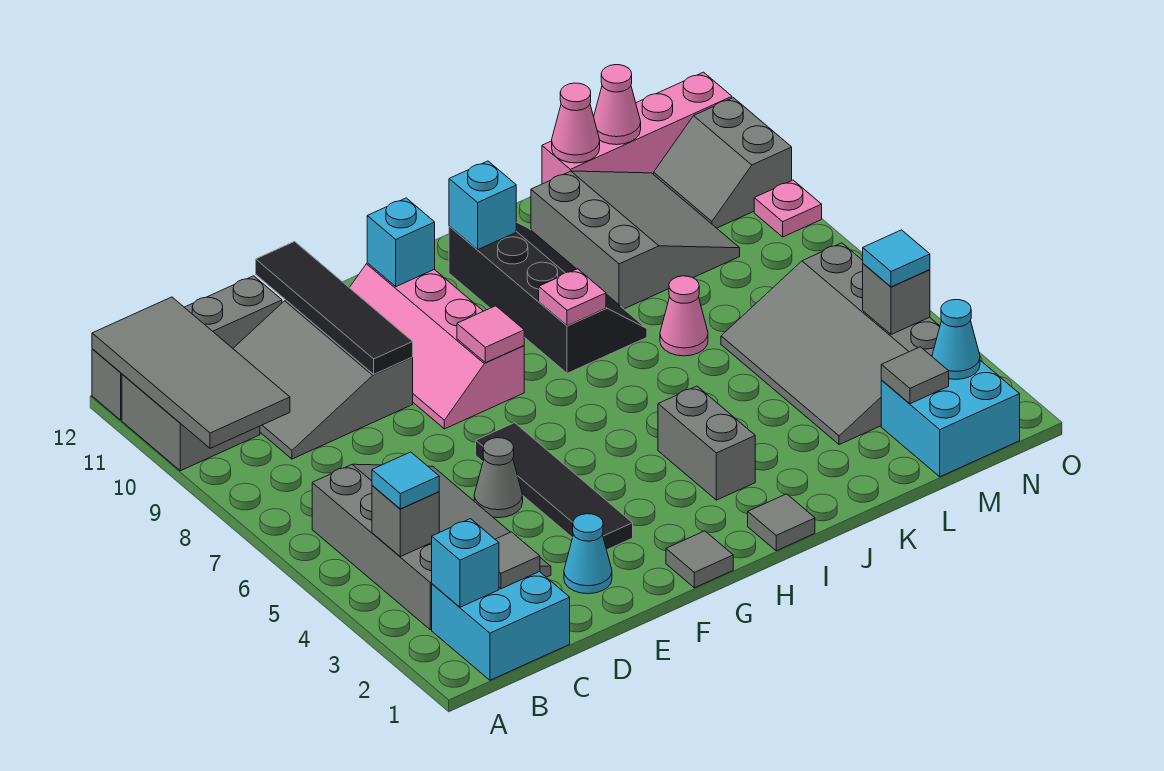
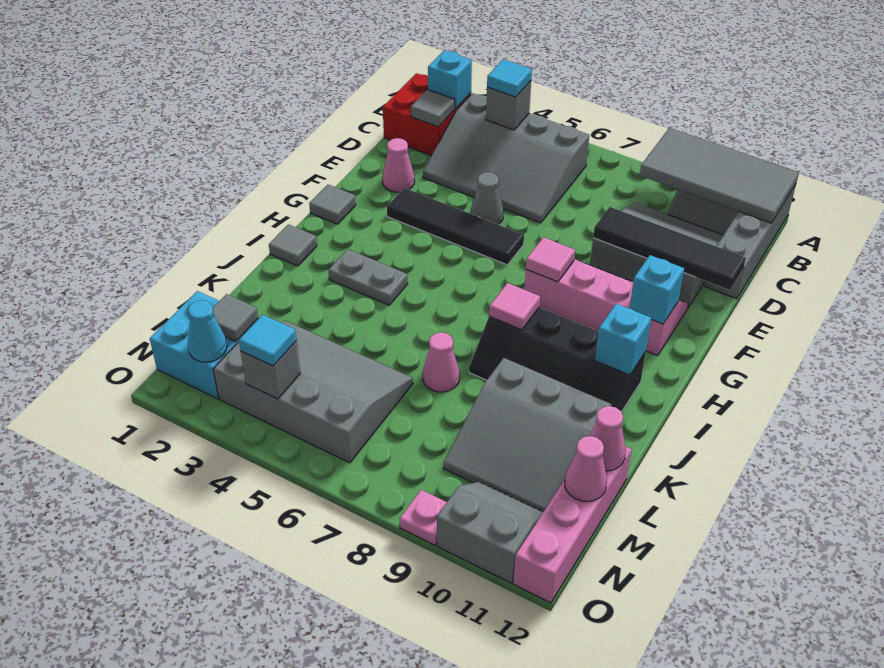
cyan 2x2 brick [432,572,570,680] -> red 2x2 brick [383,73,471,156]
cyan 1x1 cone [564,514,612,594] -> pink 1x1 cone [382,138,415,192]
grey 1x2 brick [658,386,755,500] -> grey 1x2 plate [328,249,408,305]
pink 1x1 plate [539,269,606,326] -> pink 1x1 tile [489,283,540,330]

